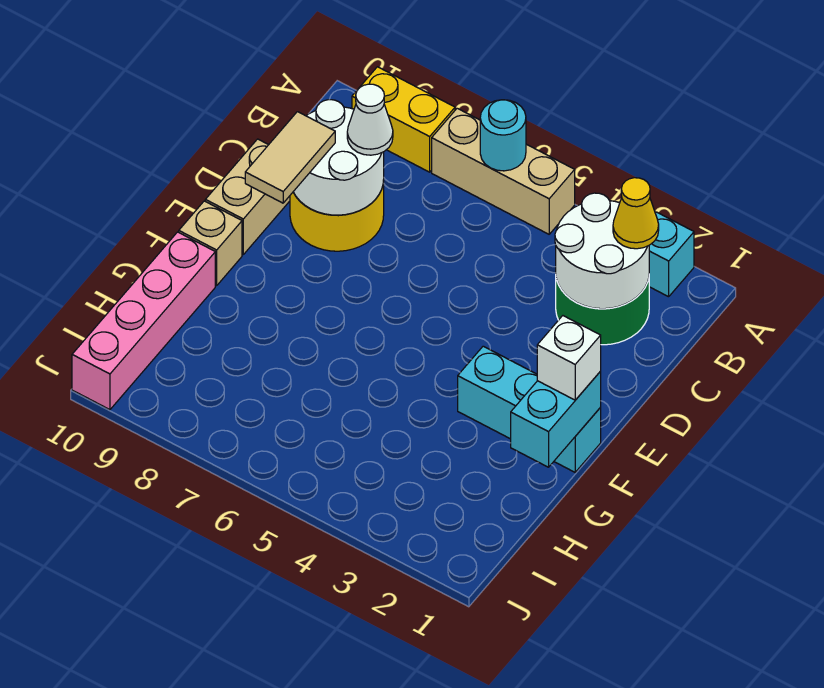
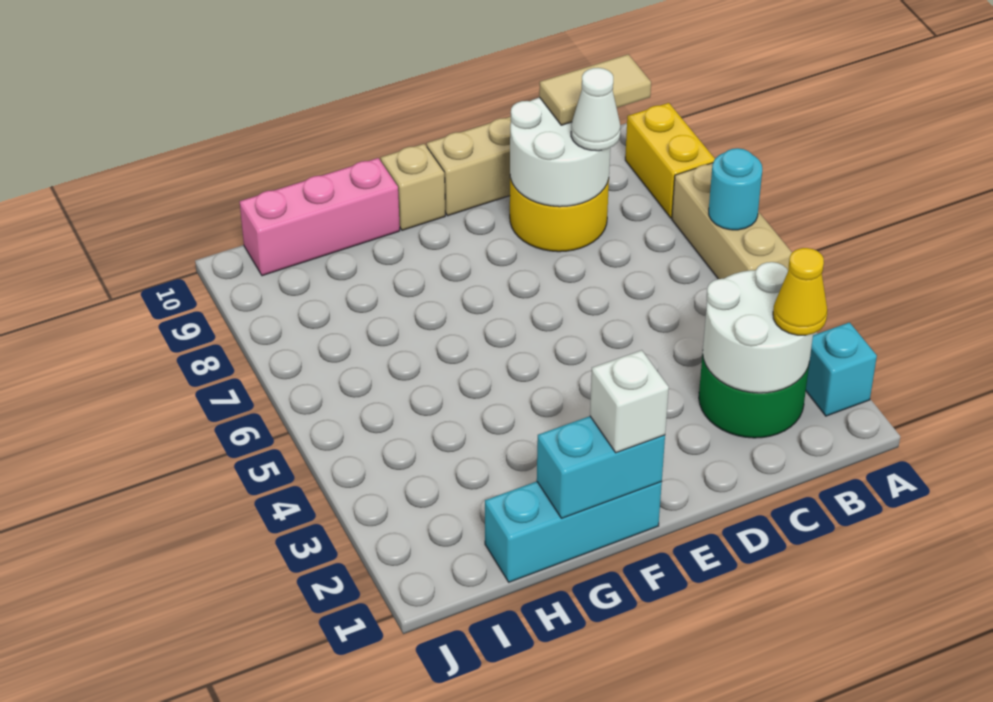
tan 1x2 tile [245,112,335,203] -> tan 1x2 tile moved to [539,54,651,125]
cyan 1x3 brick [458,346,601,472] -> cyan 1x3 brick turned to [485,481,662,582]
pink 1x4 brick [72,232,215,410] -> pink 1x3 brick [240,158,400,276]

